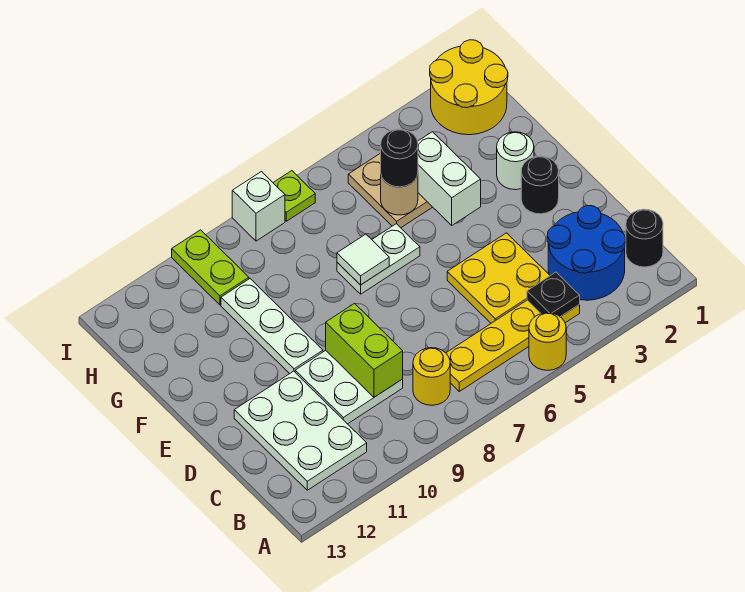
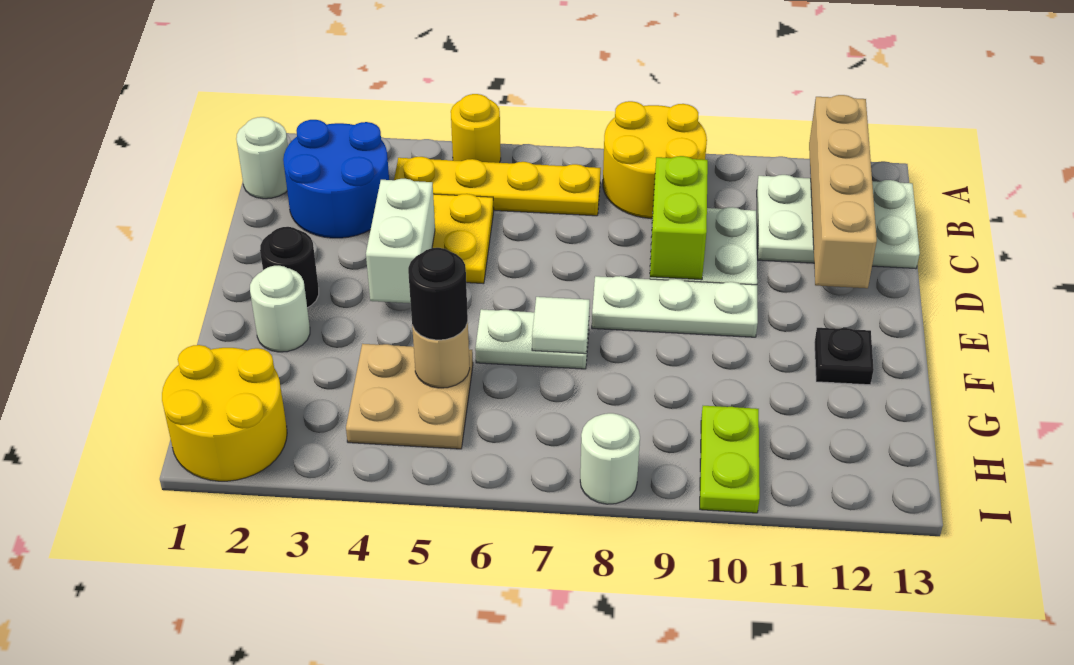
none -> tan 1x4 brick [809,95,877,288]
black 1x1 round brick [626,209,663,267] -> white 1x1 round brick [236,117,288,199]
black 1x1 plate [527,272,580,317] -> black 1x1 plate moved to [814,328,874,385]
yellow 1x1 round brick [413,348,450,405] -> yellow 2x2 round brick [603,101,707,219]
white 2x3 plate [234,371,367,490] -> white 2x3 plate turned to [757,175,920,269]
white 1x3 plate [221,279,323,374] -> white 1x3 plate turned to [592,276,758,337]
white 1x2 brick [417,132,481,225] -> white 1x2 brick moved to [366,179,435,303]
lime 1x1 plate [273,171,315,221] -> none
white 1x1 brick [232,172,285,241] -> white 1x1 round brick [580,413,640,504]

